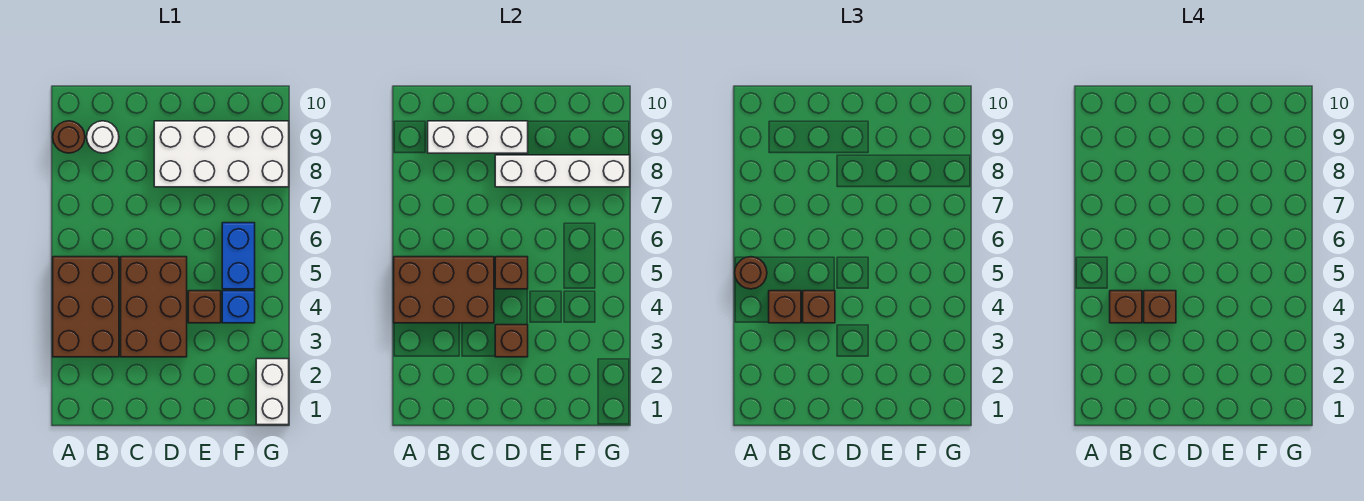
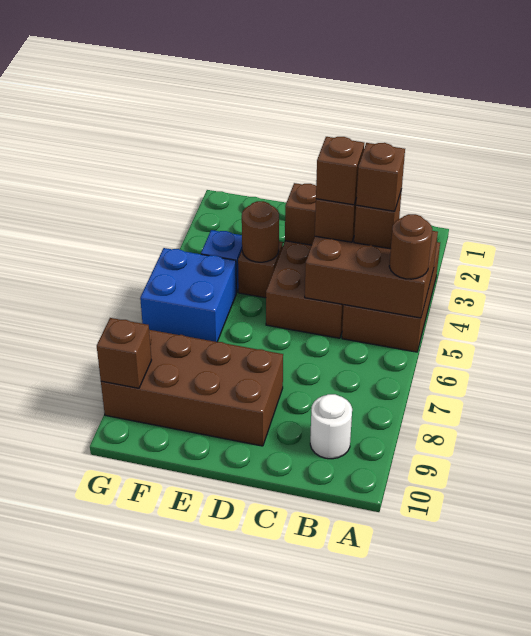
brown 1x1 round brick [53,121,85,153] -> brown 1x1 round brick moved to [242,201,279,262]
white 1x3 brick [428,121,528,153] -> none
brown 1x1 brick [495,257,528,289] -> brown 1x1 brick moved to [97,318,151,388]
white 2x4 brick [154,121,289,187] -> brown 2x4 brick [101,330,283,446]
white 1x4 brick [495,155,630,187] -> none
blue 1x2 brick [222,223,255,289] -> blue 2x2 brick [140,248,236,342]
white 1x2 brick [256,359,289,425] -> none

